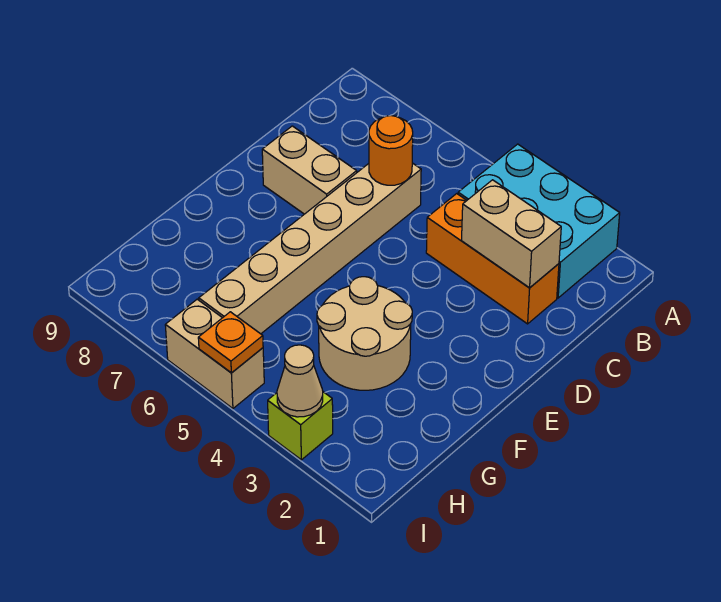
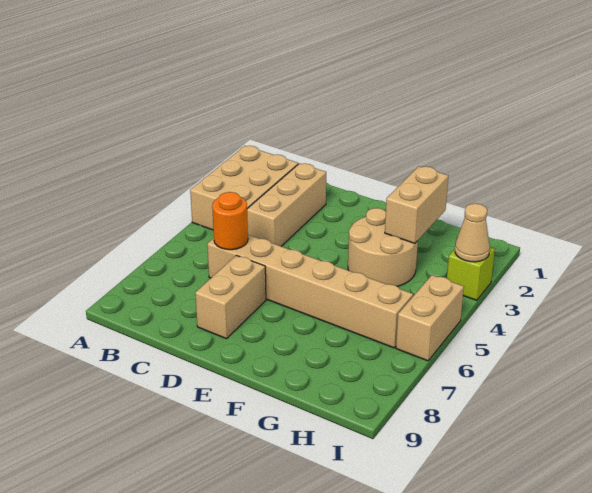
cyan 2x3 brick [458,144,620,298] -> tan 2x3 brick [190,146,298,230]
orange 1x3 brick [426,194,559,324] -> tan 1x3 brick [247,163,326,246]
tan 1x2 brick [462,180,561,288] -> tan 1x2 brick moved to [385,166,448,243]
orange 1x1 plate [198,312,263,373] -> none

